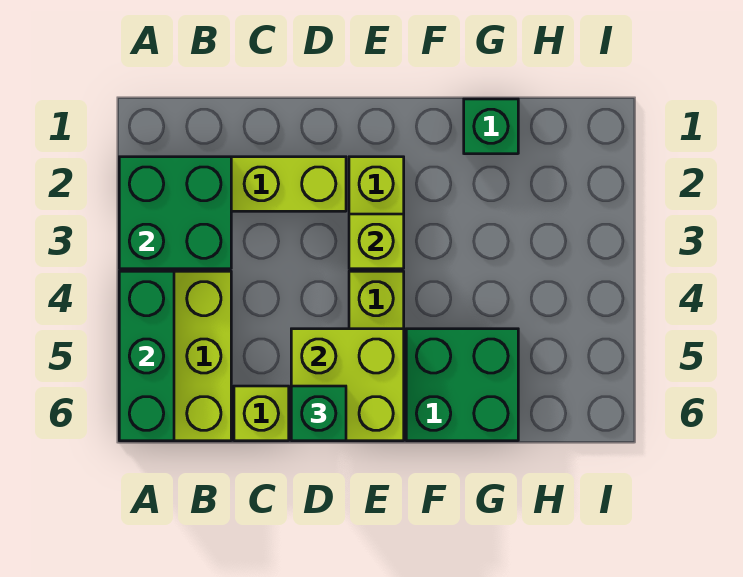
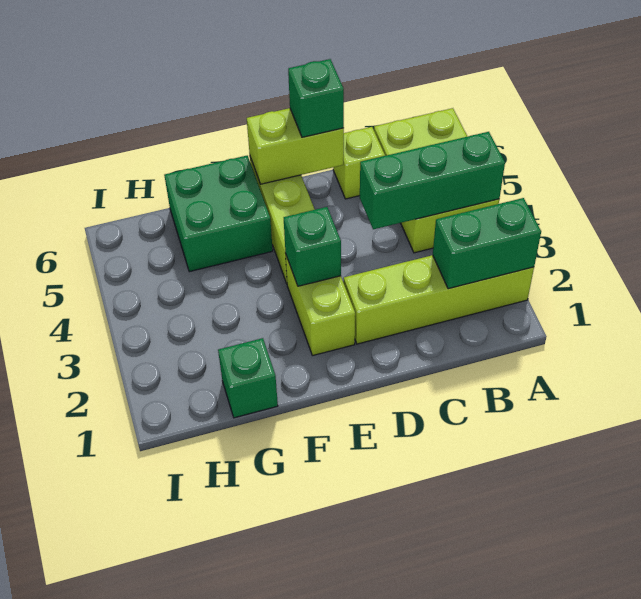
green 2x2 brick [119,157,231,269] -> green 1x2 brick [433,198,541,289]
green 1x3 brick [119,271,174,441] -> green 1x3 brick turned to [360,132,505,229]
lime 2x2 brick [291,329,404,441] -> lime 1x2 brick [247,108,344,184]
lime 1x1 brick [349,214,404,269] -> green 1x1 brick [284,207,341,286]

